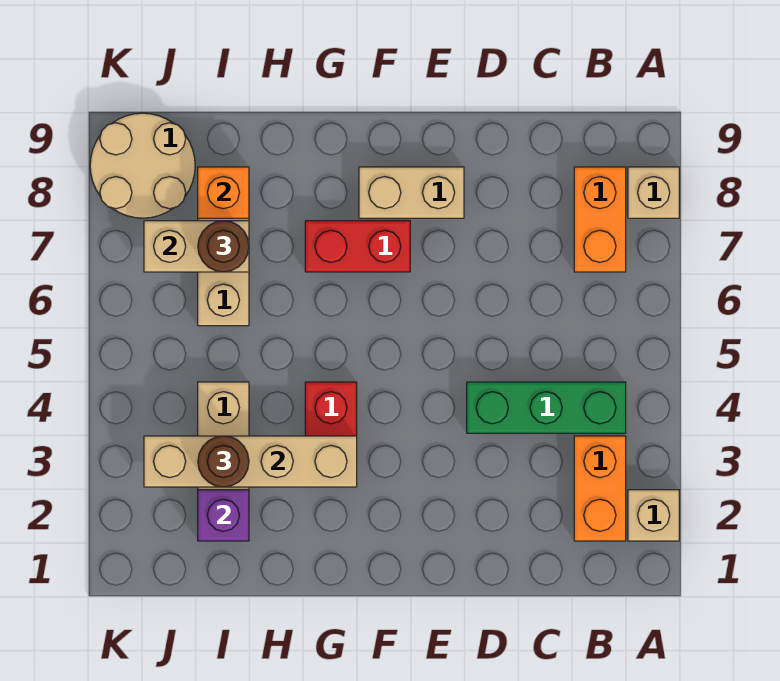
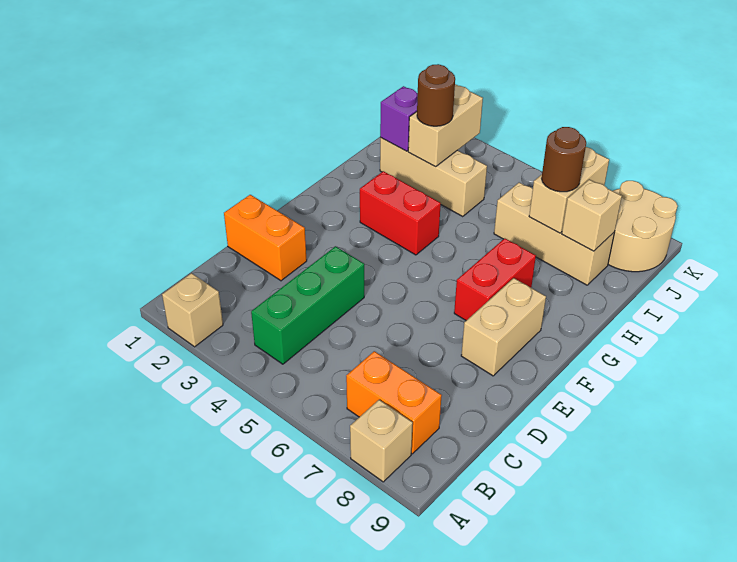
orange 1x2 brick [574,436,626,541] -> orange 1x2 brick moved to [224,195,307,281]
tan 1x4 brick [144,436,357,487] -> tan 1x2 brick [408,84,483,166]
orange 1x1 brick [198,167,249,218] -> tan 1x1 brick [562,180,622,251]

